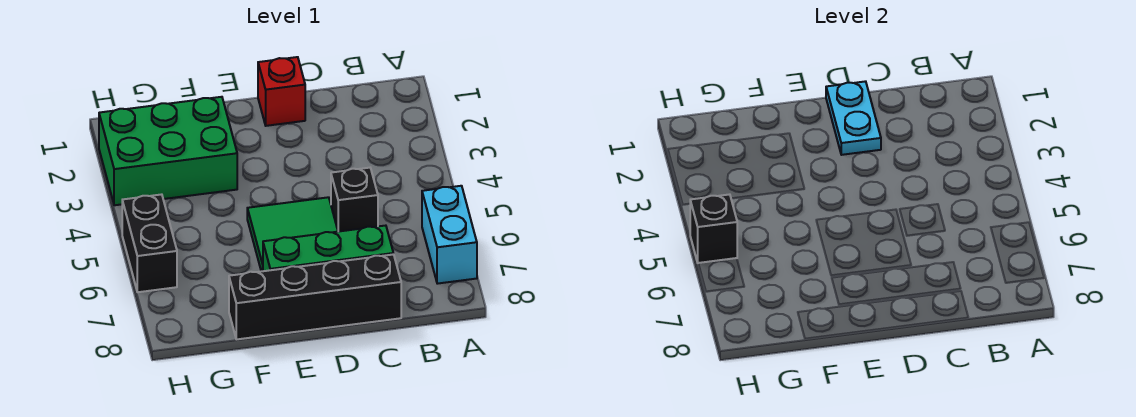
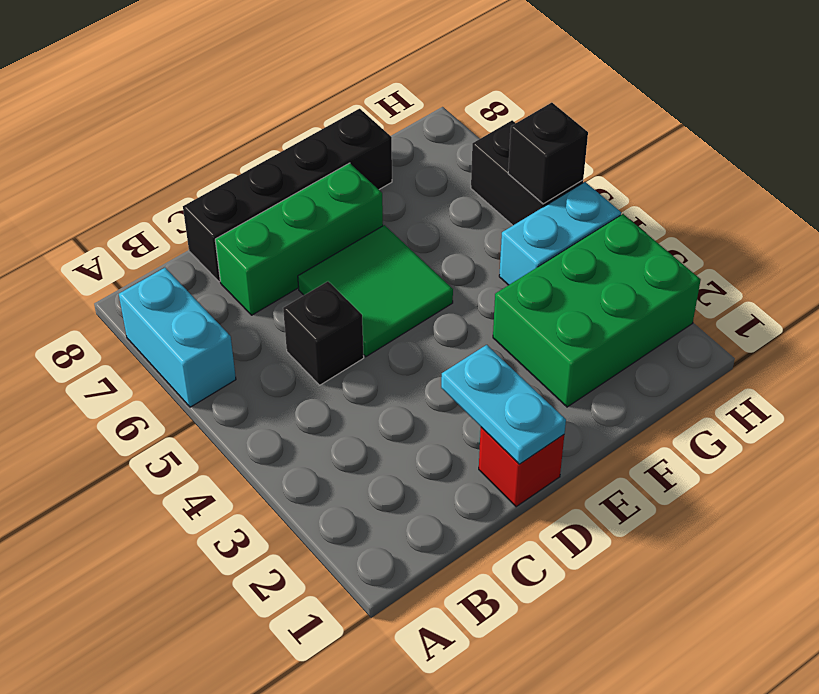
none -> cyan 1x2 brick [499,182,621,285]

